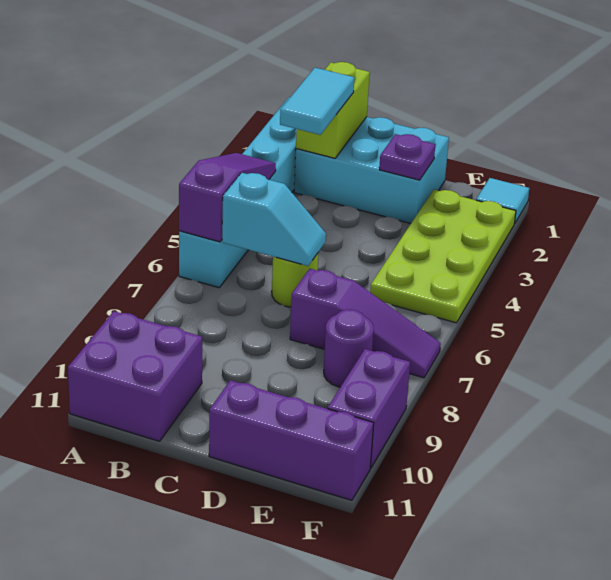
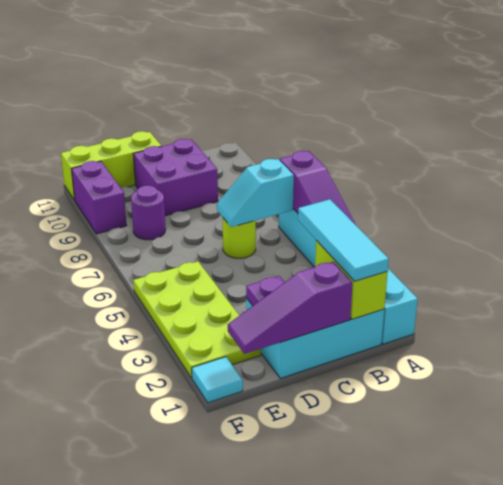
purple 2x2 brick [68,311,202,441] -> purple 2x2 brick moved to [133,139,218,216]
cyan 1x2 tile [280,68,354,135] -> cyan 1x3 tile [298,199,389,281]
purple 1x3 slope [290,269,441,378] -> purple 1x3 slope moved to [228,262,353,354]
purple 1x3 brick [209,380,374,500] -> lime 1x3 brick [61,131,161,200]

